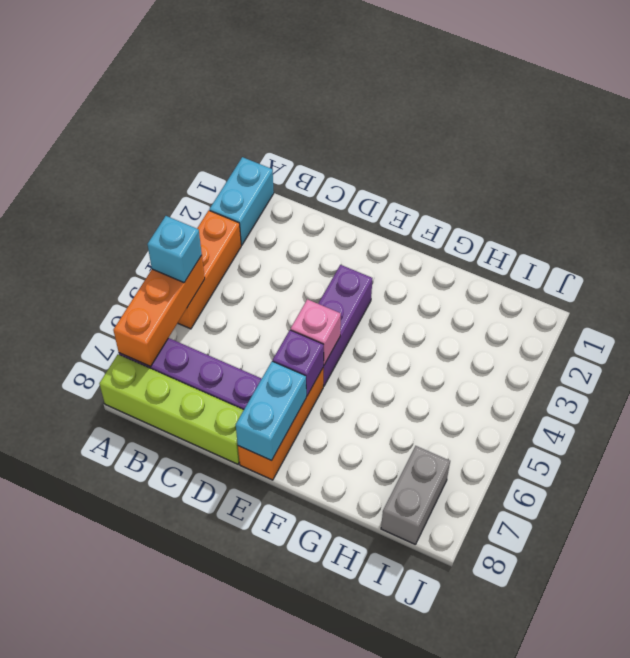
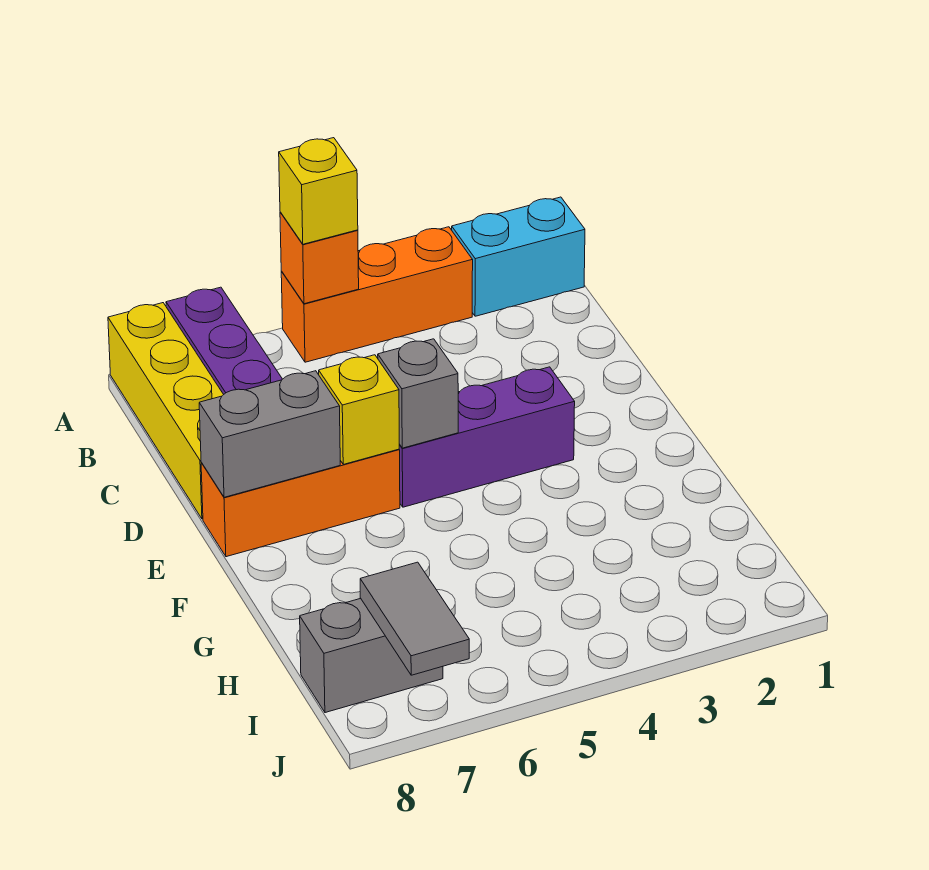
orange 1x3 brick [113,255,205,367] -> orange 1x1 brick [280,212,359,304]
cyan 1x1 brick [147,216,202,282] -> yellow 1x1 brick [279,138,358,244]
lime 1x4 brick [99,354,244,464] -> yellow 1x4 brick [108,303,224,519]
pink 1x1 brick [291,299,341,365] -> grey 1x1 brick [378,339,458,448]
purple 1x1 brick [273,330,324,396] -> yellow 1x1 brick [319,355,399,464]
cyan 1x2 brick [236,361,306,461] -> grey 1x2 brick [199,371,340,497]
none -> grey 1x2 tile [360,562,469,675]

